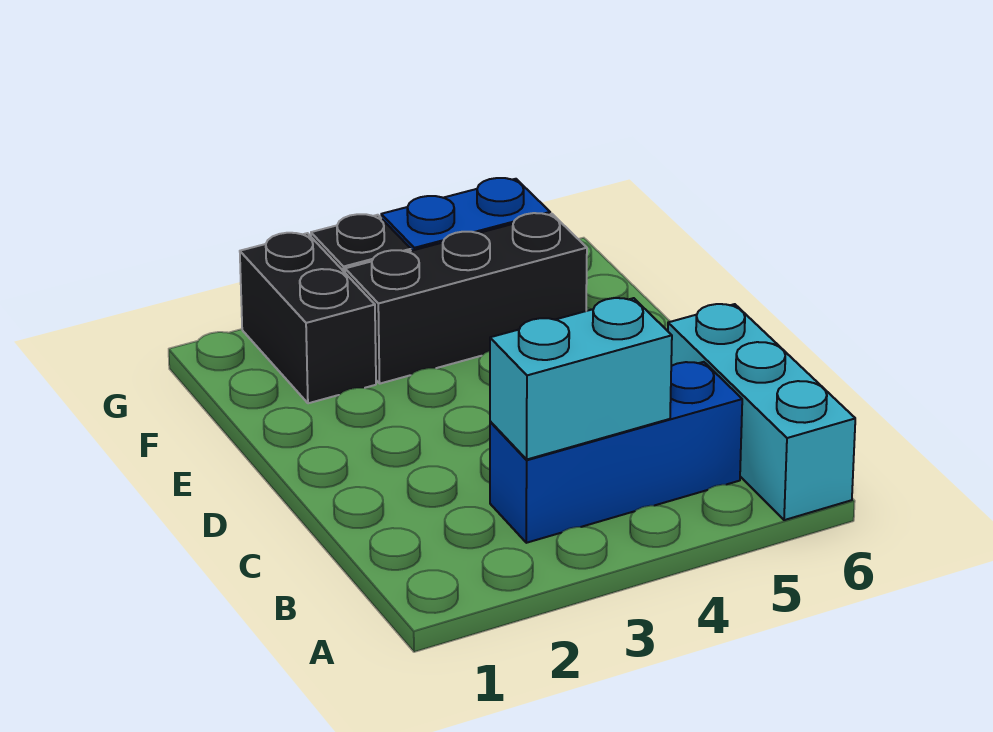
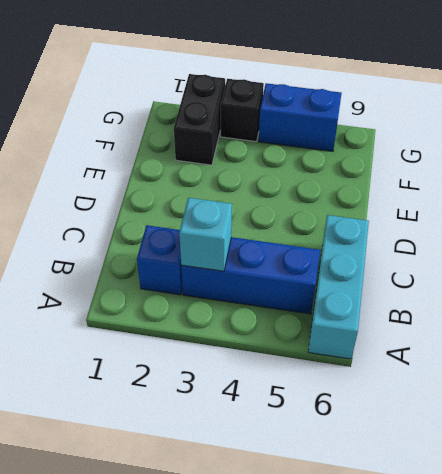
none -> blue 1x1 brick [137,225,183,295]
cyan 1x2 brick [490,298,672,459] -> cyan 1x1 brick [179,198,232,271]
black 1x3 brick [345,213,587,384] -> none

